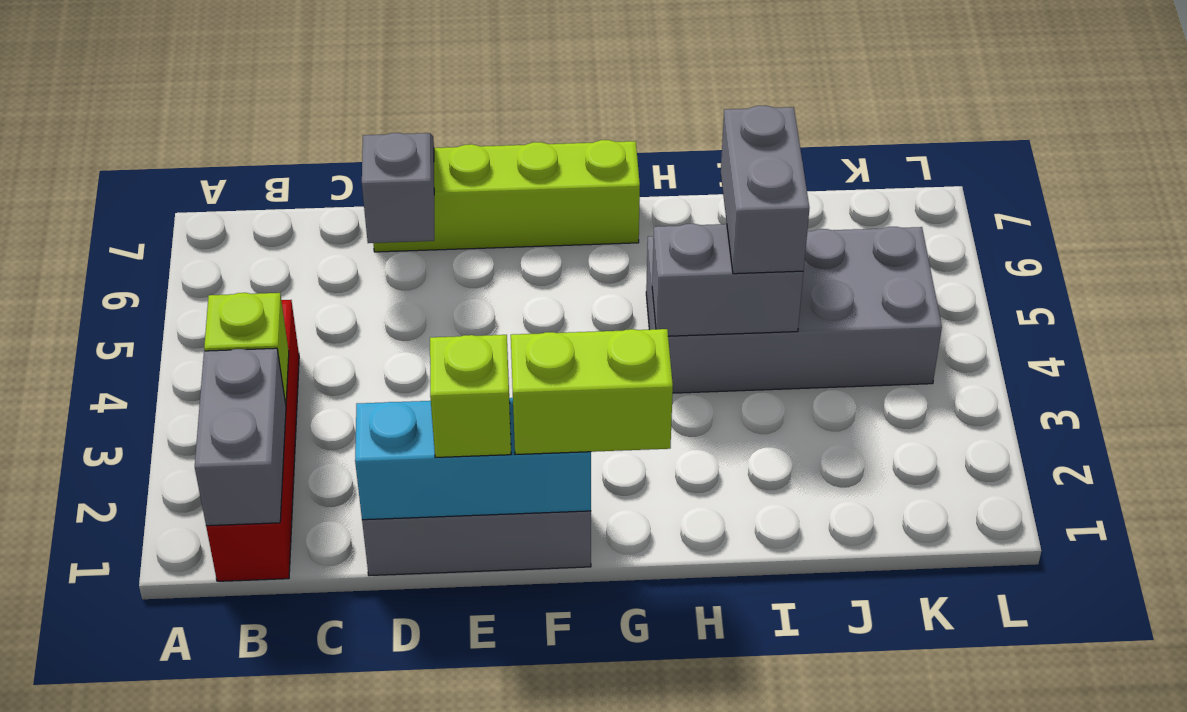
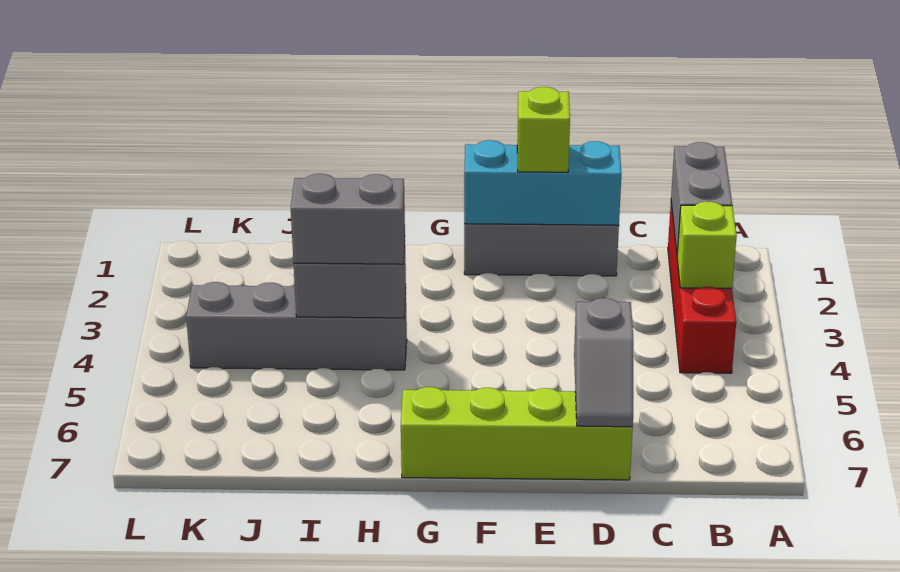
lime 1x2 brick [511,329,673,455] -> none
grey 2x4 brick [646,227,942,393] -> grey 1x4 brick [186,282,407,370]
grey 1x2 brick [721,106,809,274] -> grey 1x2 brick turned to [291,174,405,264]

